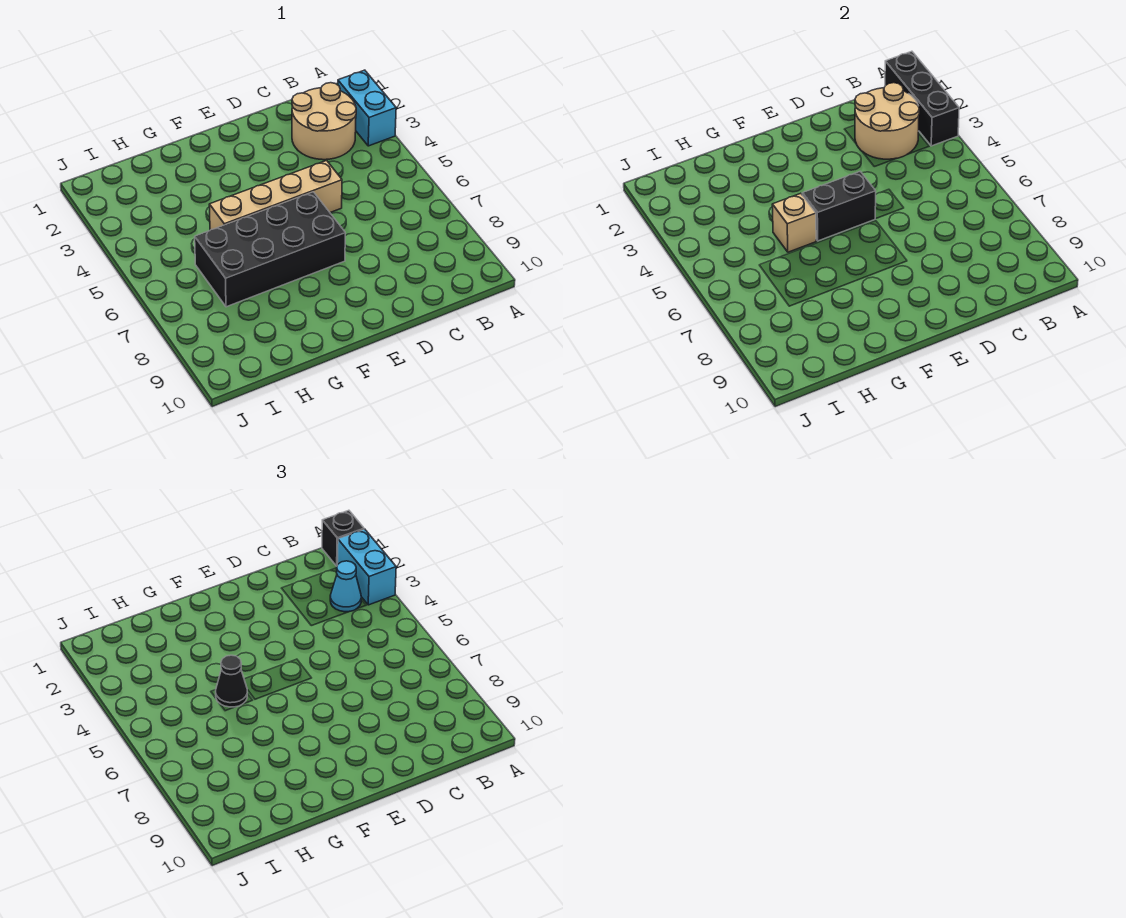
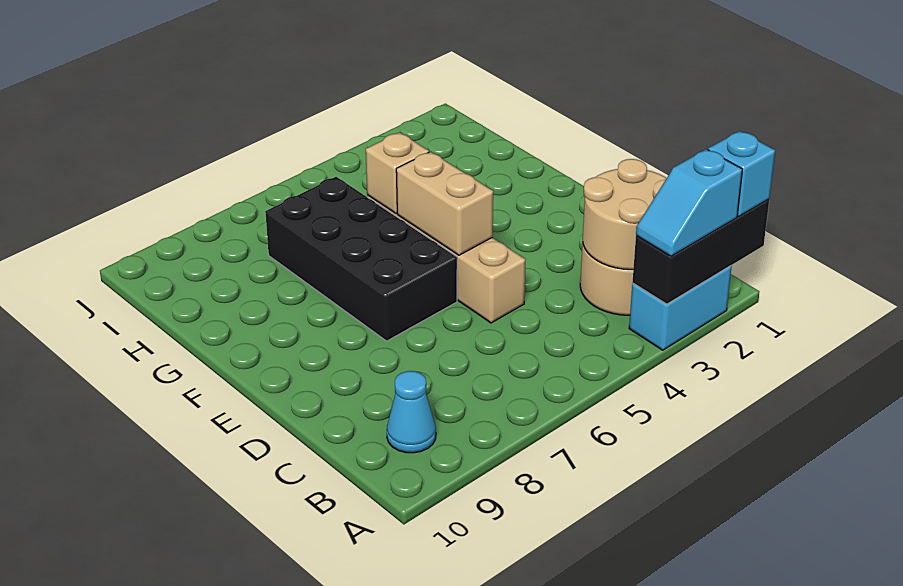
black 1x1 brick [322,510,364,566] -> cyan 1x1 brick [708,131,775,216]
cyan 1x2 brick [337,529,396,605] -> cyan 1x2 slope [636,149,742,256]
cyan 1x1 cone [330,561,361,612] -> cyan 1x1 cone moved to [387,371,436,453]
black 1x2 brick [802,172,876,241] -> tan 1x2 brick [396,152,493,255]
black 1x1 cone [216,655,247,707] -> none

